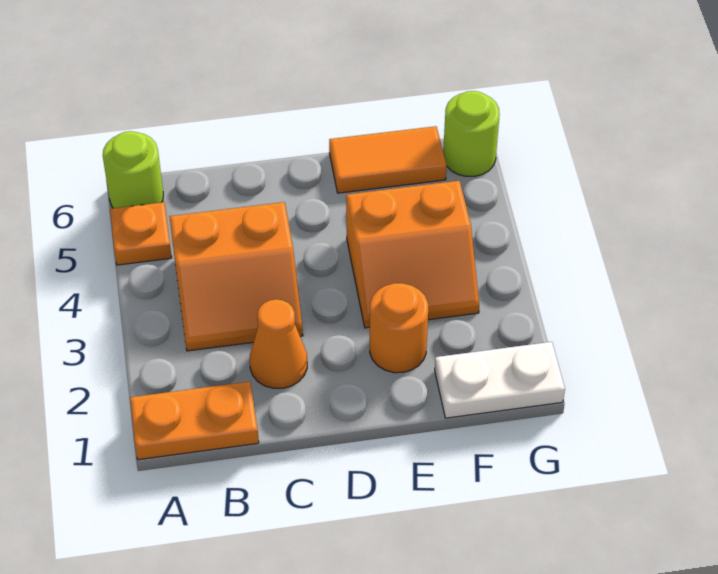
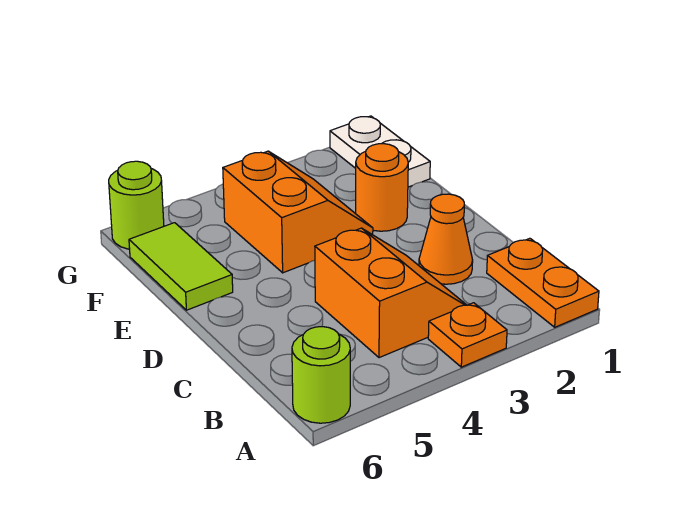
orange 1x1 plate [110,202,172,265] -> orange 1x1 plate moved to [428,303,507,367]
orange 1x2 tile [329,126,446,193] -> lime 1x2 tile [129,223,233,310]

